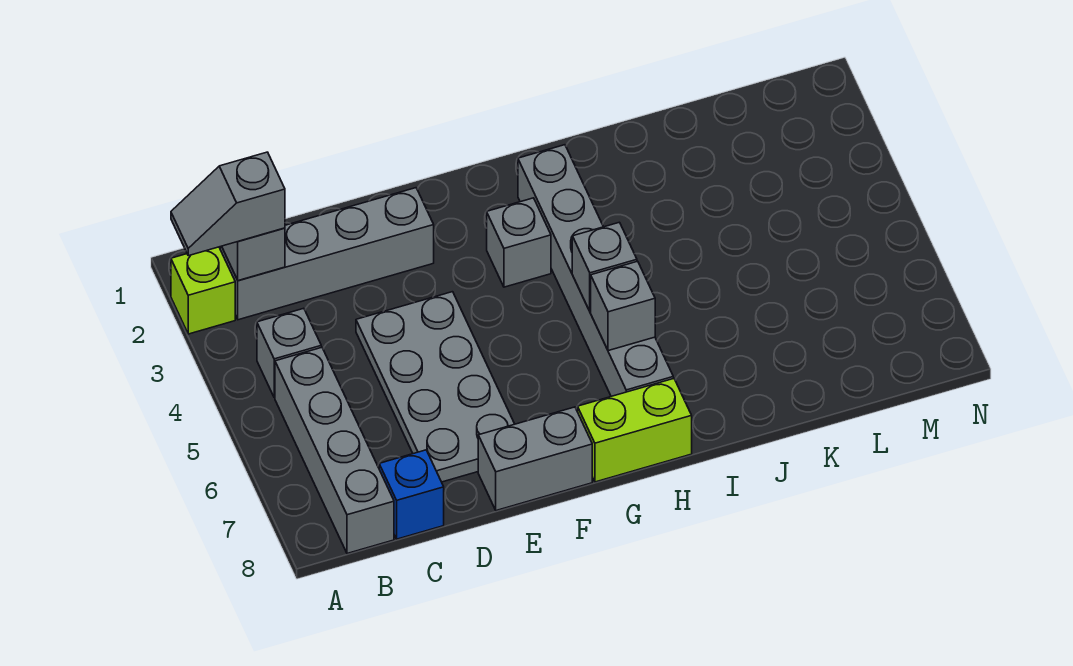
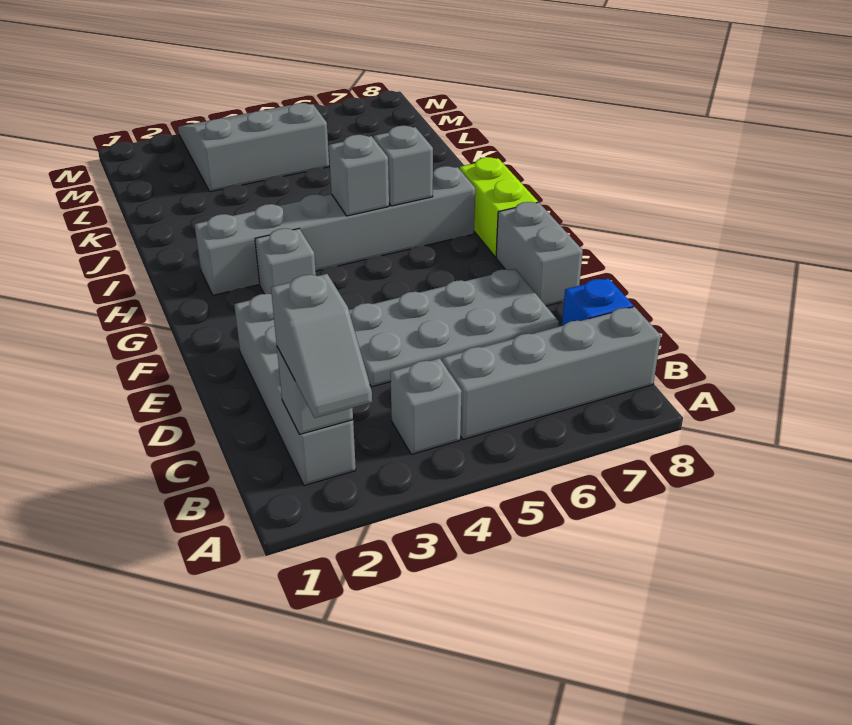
lime 1x1 brick [171,247,235,334] -> none
none -> grey 3x3 slope [178,103,329,192]

